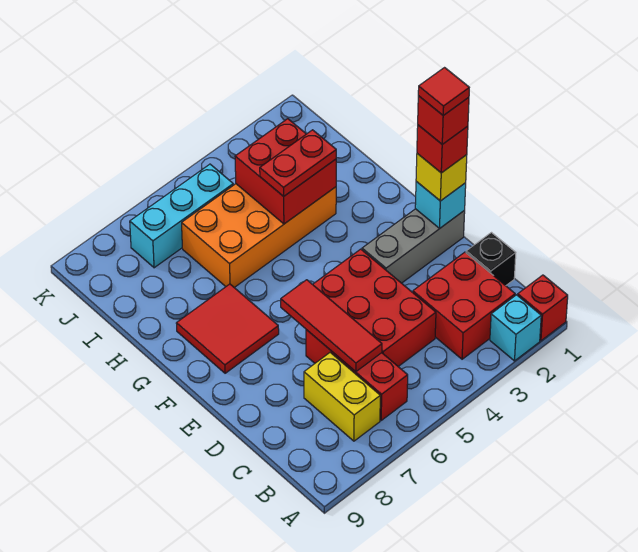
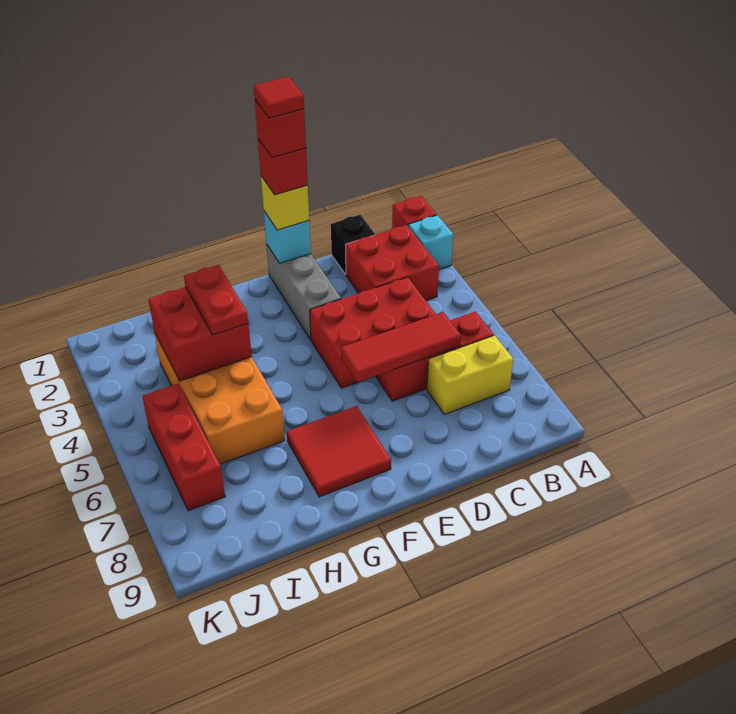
cyan 1x3 brick [130,164,233,268] -> red 1x3 brick [142,384,225,511]

